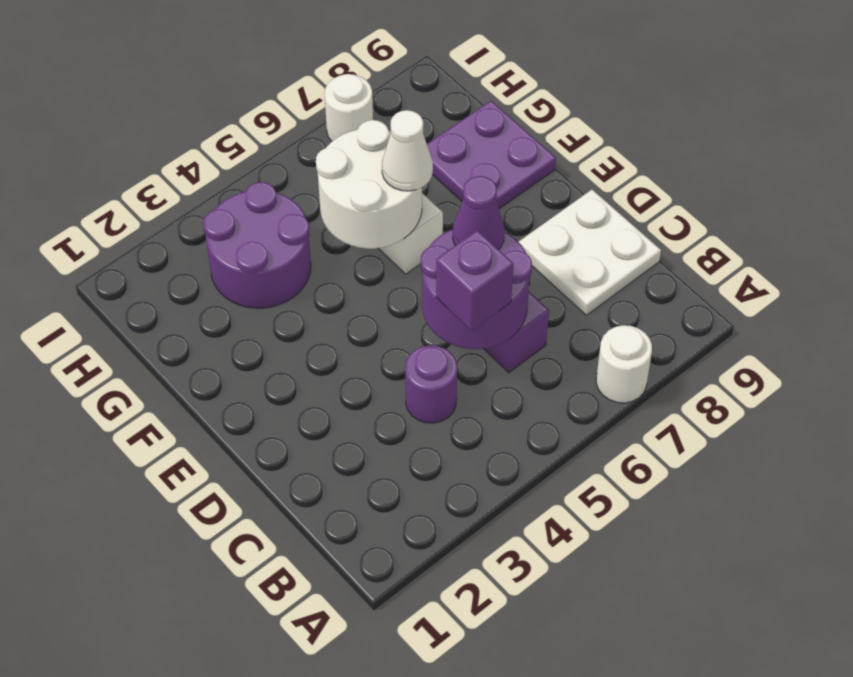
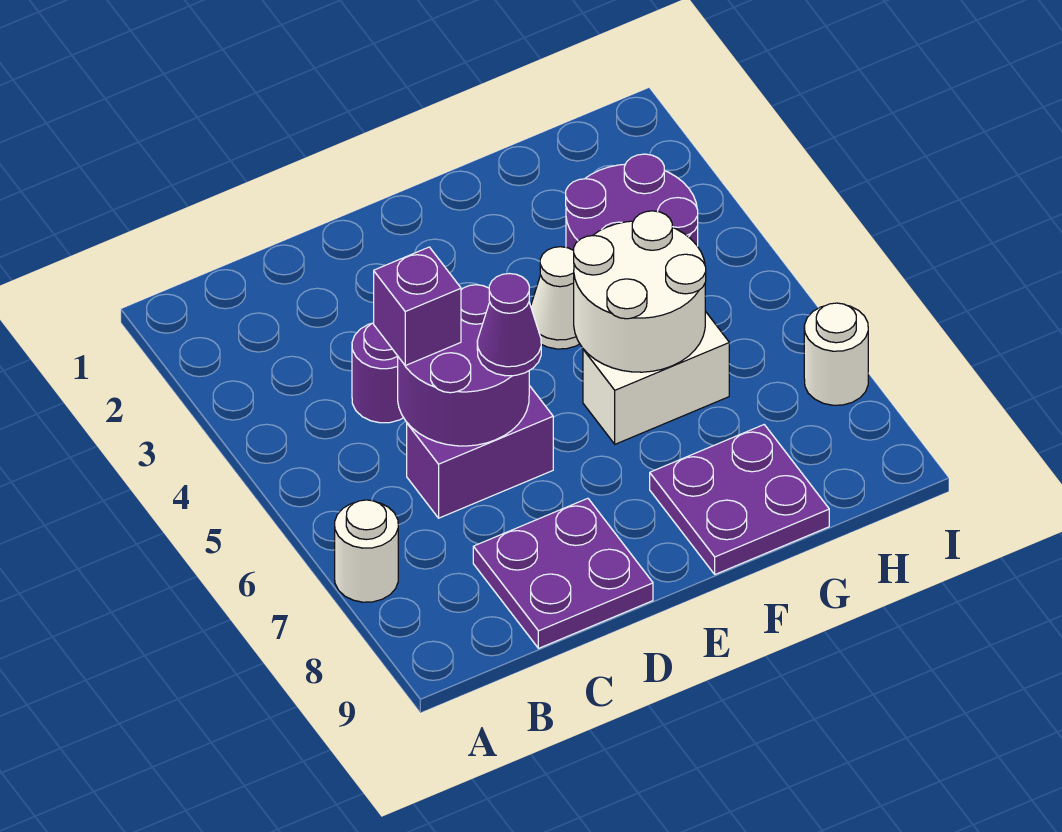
white 2x2 plate [519,190,661,315] -> purple 2x2 plate [473,498,653,648]
white 1x1 cone [382,110,433,191] -> white 1x1 cone moved to [531,247,580,349]

